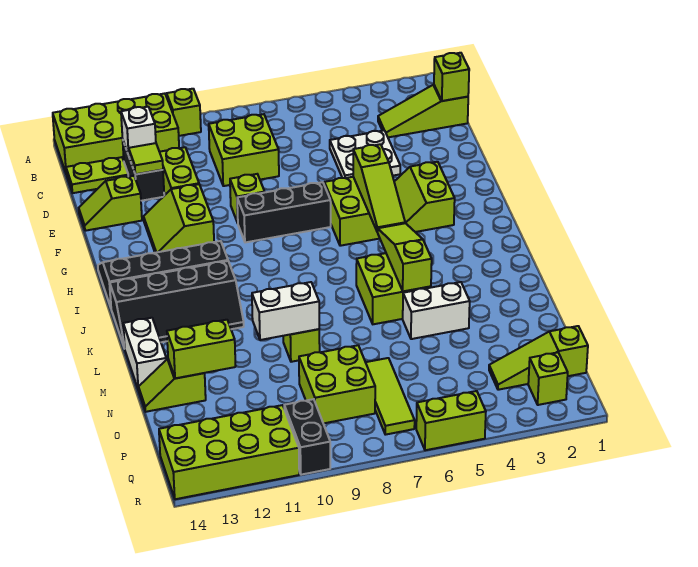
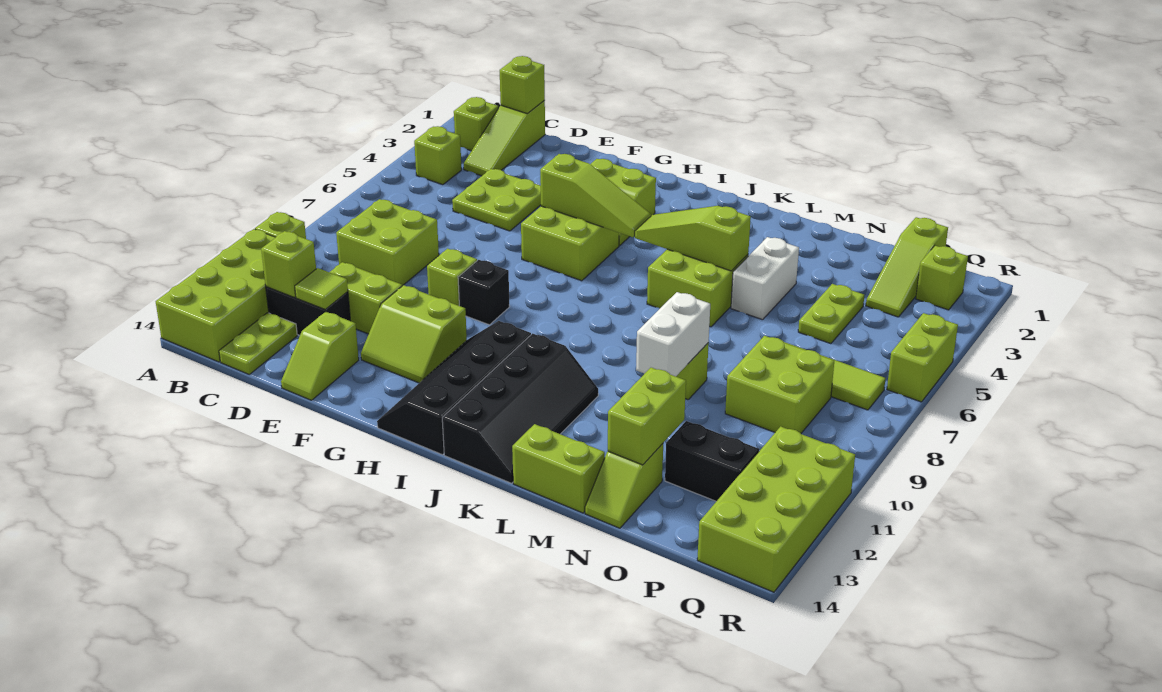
none -> lime 1x1 brick [454,97,498,151]
none -> lime 1x1 brick [414,126,462,185]
white 1x1 brick [121,107,156,155] -> lime 1x1 brick [261,231,316,297]
white 2x2 plate [330,130,400,178] -> lime 2x2 plate [452,169,541,231]
black 1x3 brick [237,182,331,242] -> black 1x1 brick [458,260,510,325]
white 1x2 brick [123,318,166,390] -> lime 1x2 brick [512,424,605,513]
none -> lime 1x2 plate [798,284,864,344]
black 1x2 brick [284,399,330,475] -> black 1x2 brick moved to [665,421,759,501]

